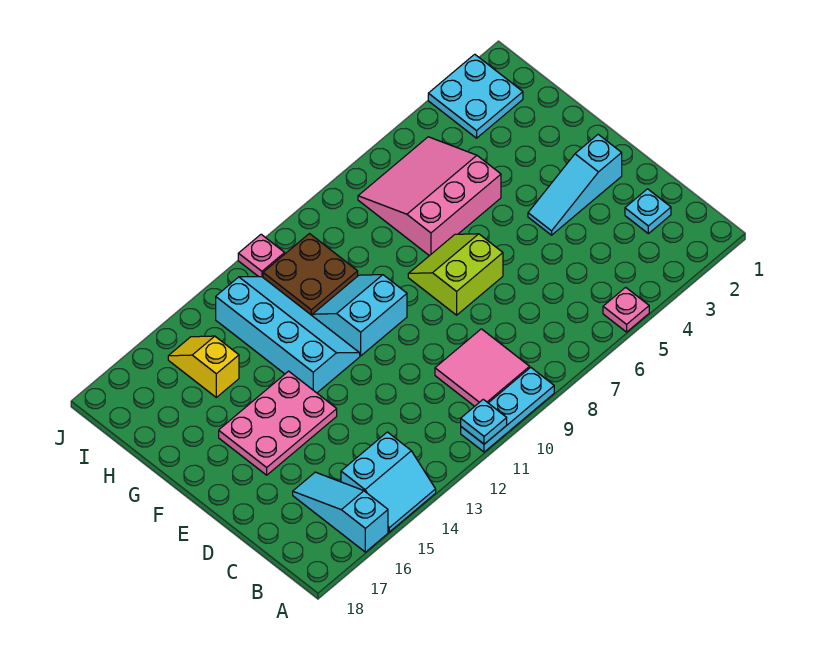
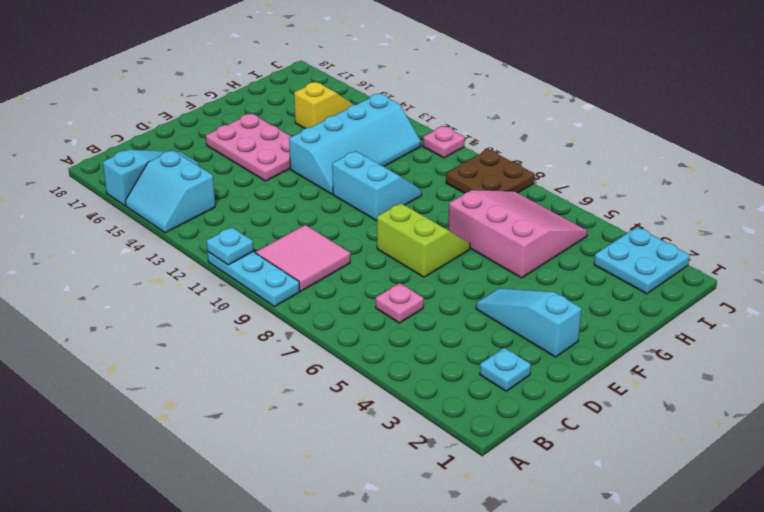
pink 1x1 plate [603,287,649,332] -> pink 1x1 plate moved to [376,283,424,323]
brown 2x2 plate [263,234,358,316] -> brown 2x2 plate moved to [446,150,534,193]

